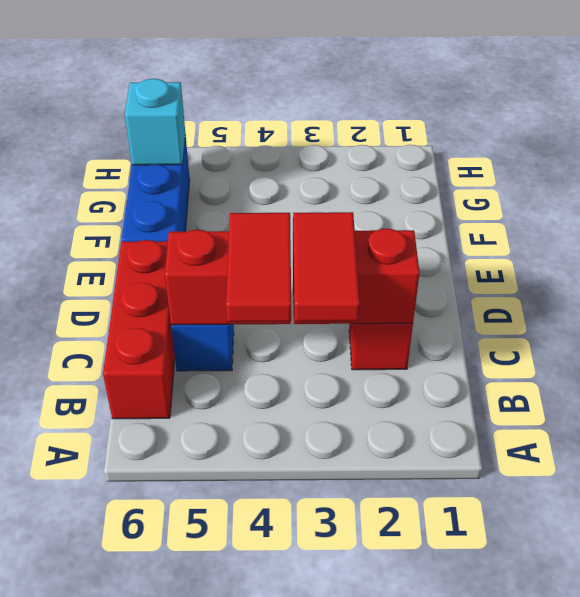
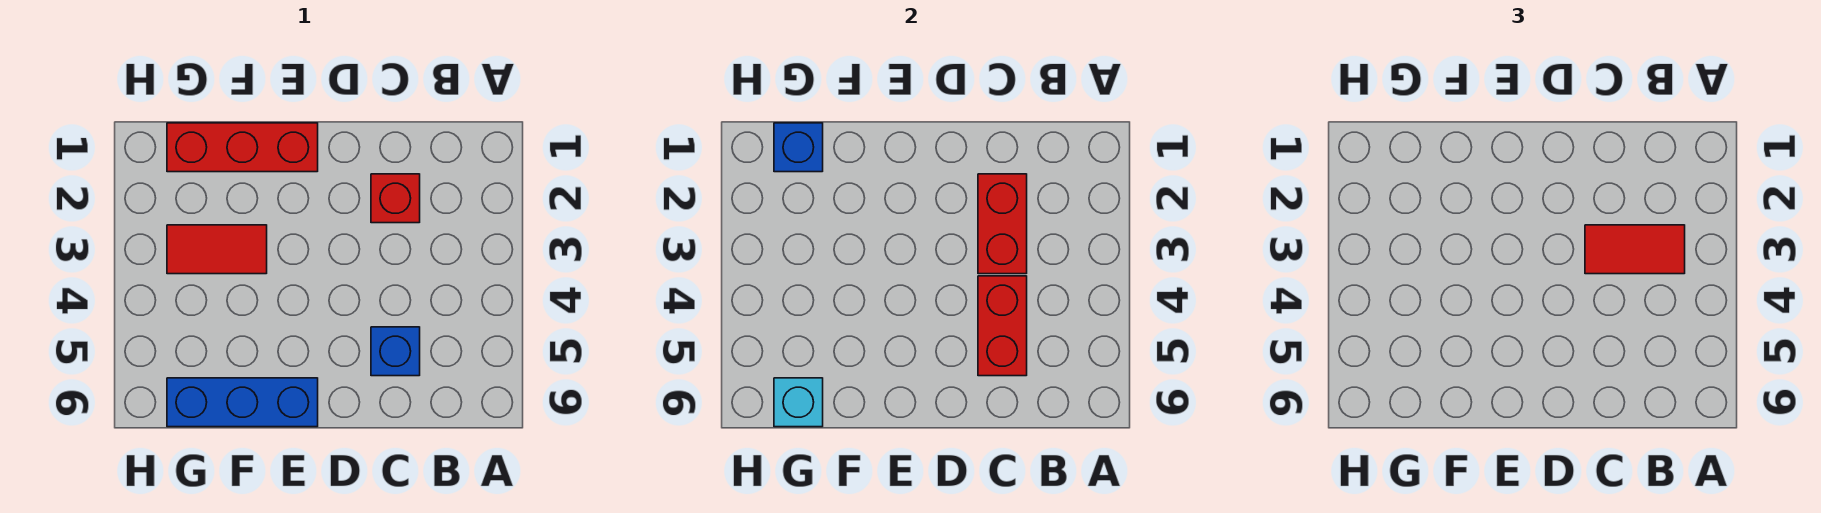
red 1x2 tile [226,213,291,322] -> red 1x2 tile moved to [167,225,267,274]
red 1x3 brick [103,240,175,419] -> red 1x3 brick moved to [167,123,318,172]
none -> blue 1x1 brick [774,123,823,172]

